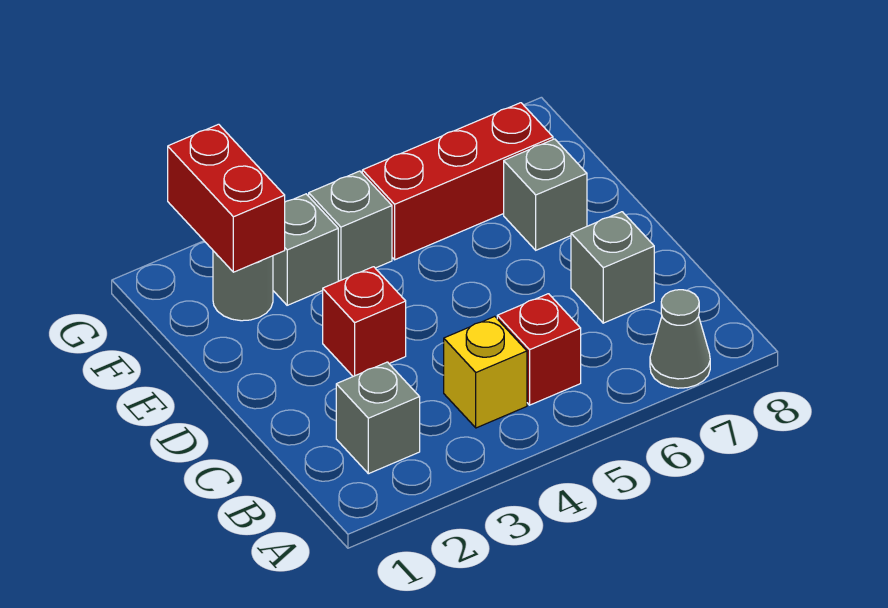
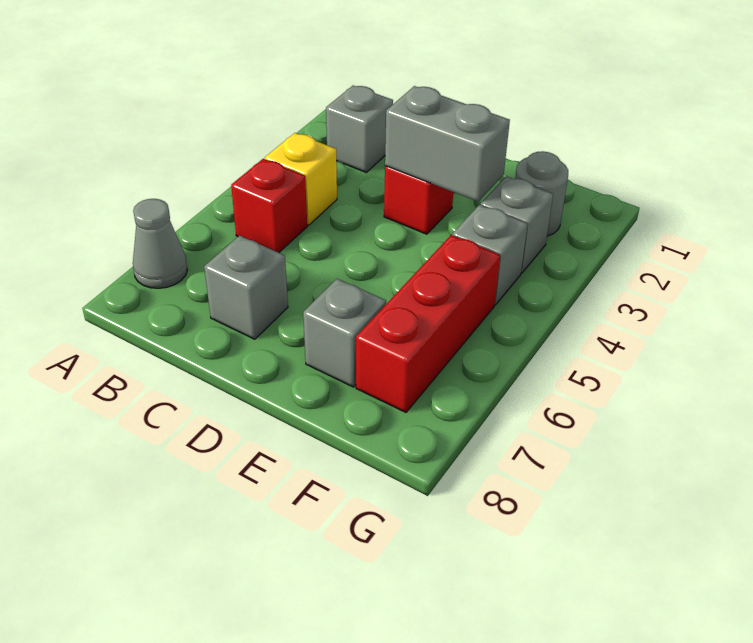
none -> grey 1x2 brick [385,86,510,201]
red 1x2 brick [168,124,285,272] -> none

